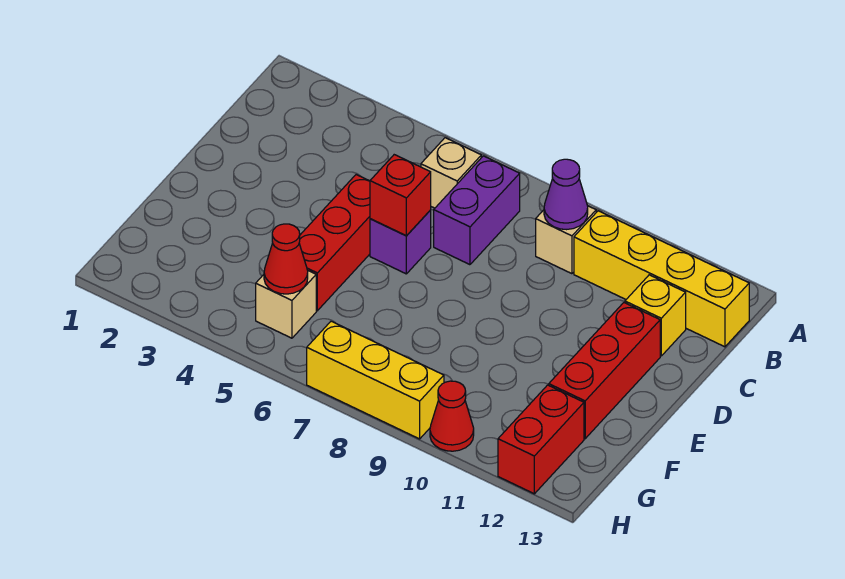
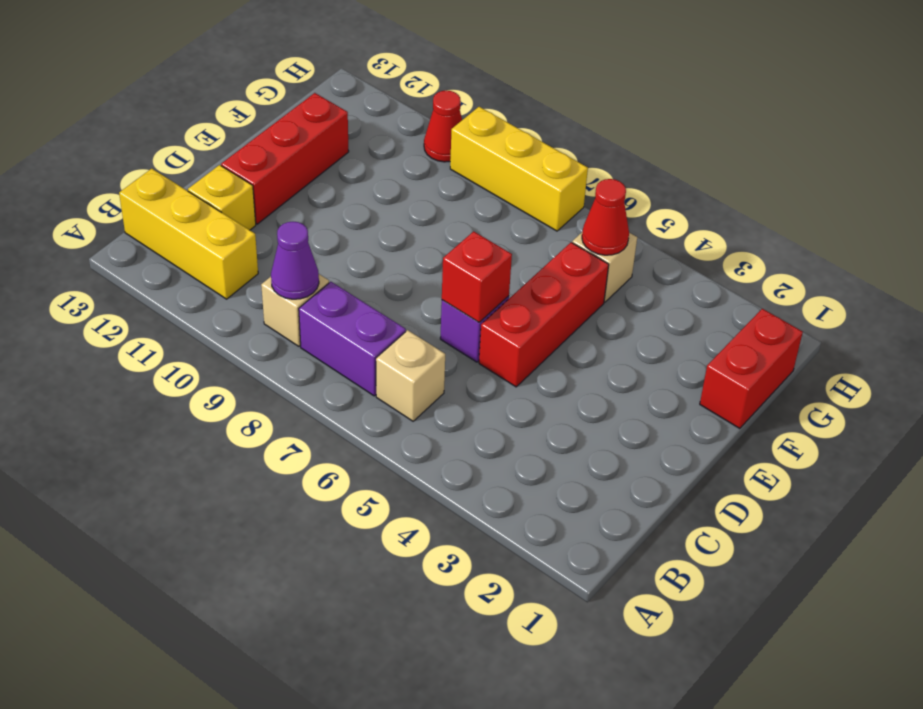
purple 1x2 brick [434,156,520,265] -> purple 1x2 brick turned to [299,282,406,396]
yellow 1x4 brick [574,211,749,347] -> yellow 1x3 brick [119,169,258,299]
red 1x2 brick [498,385,584,494] -> red 1x2 brick moved to [700,309,803,429]

